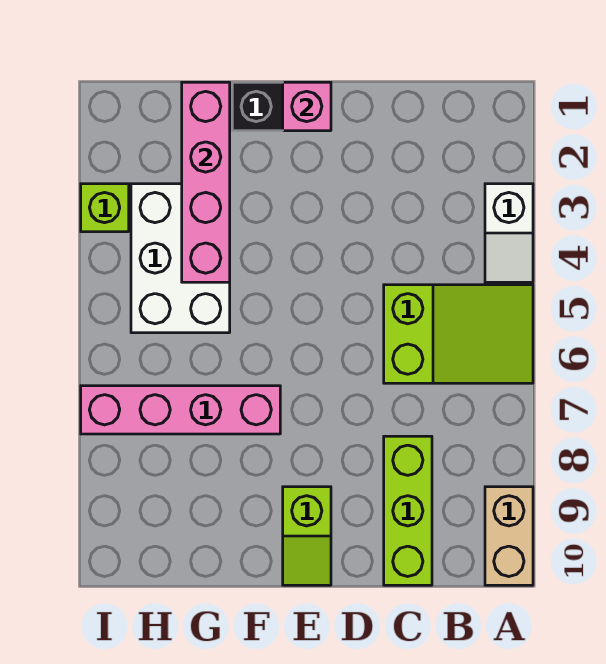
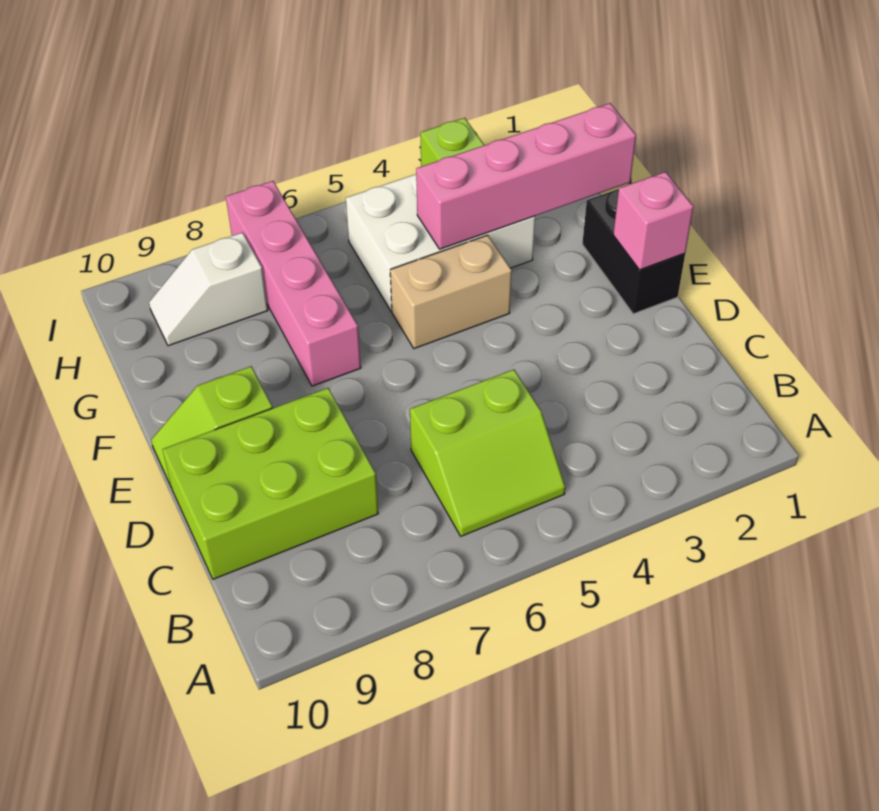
white 1x2 slope [485,184,533,282] -> white 1x2 slope moved to [149,233,268,346]
lime 2x3 slope [384,285,533,383] -> lime 2x2 slope [410,370,565,536]
tan 1x2 brick [485,487,533,585] -> tan 1x2 brick moved to [390,235,512,349]
lime 1x3 brick [384,436,432,585] -> lime 2x3 brick [162,388,378,579]

